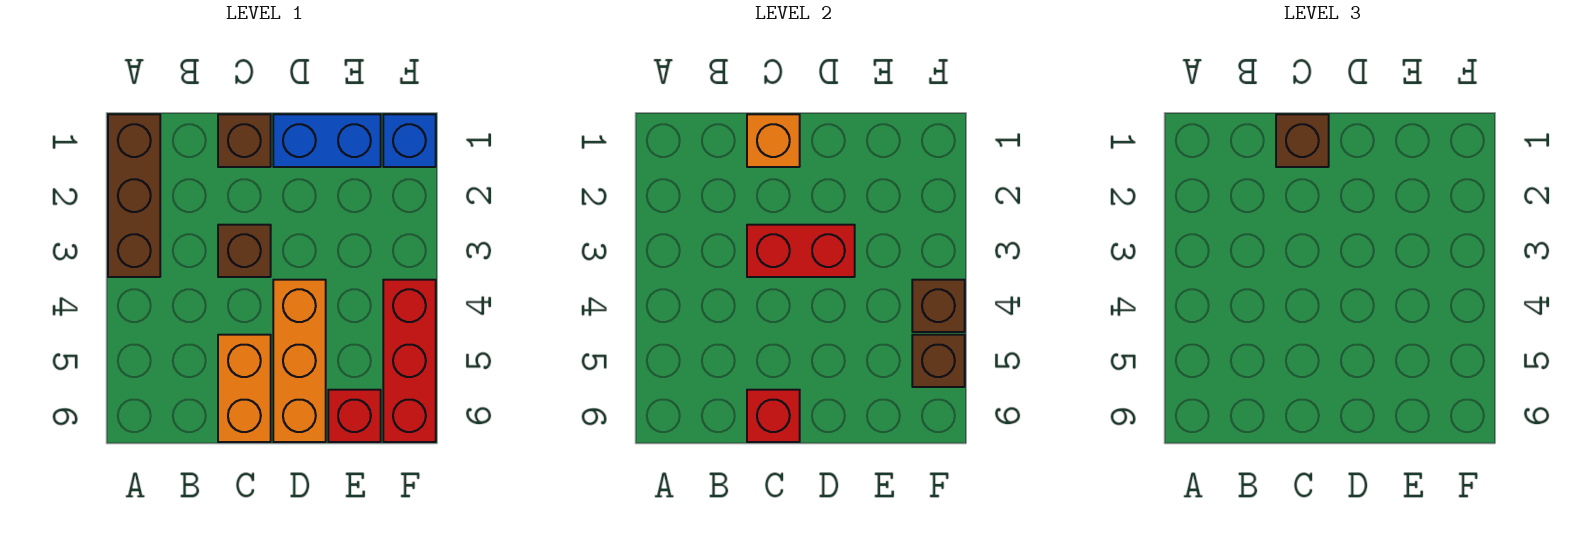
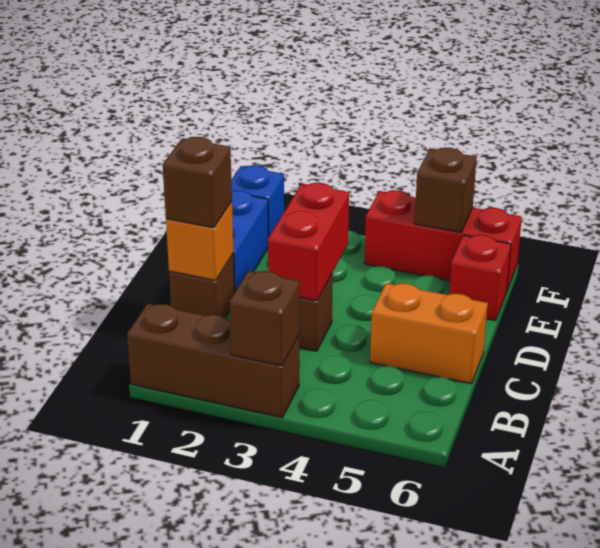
red 1x1 brick [747,390,800,442] -> none
orange 1x3 brick [273,280,326,442] -> none
brown 1x1 brick [912,280,965,332] -> brown 1x1 brick moved to [229,271,300,366]

